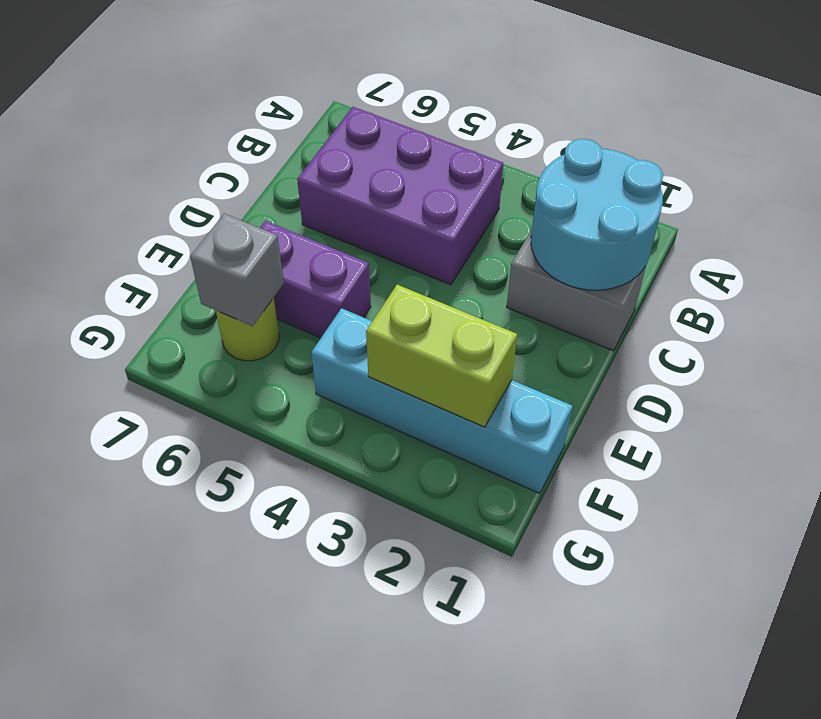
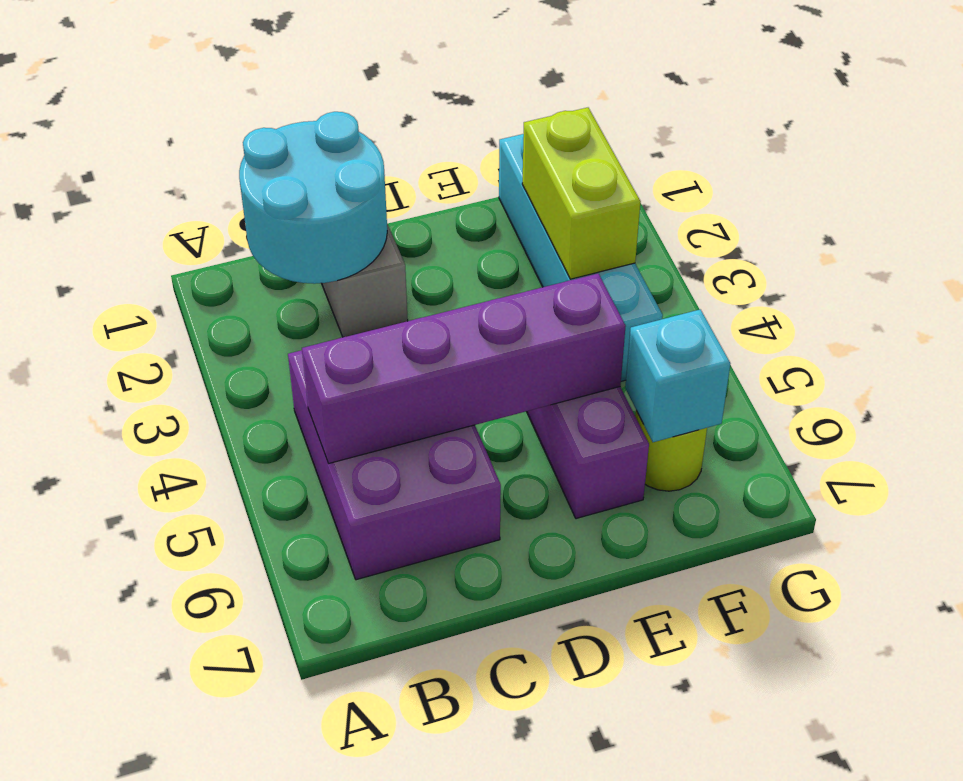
none -> purple 1x4 brick [302,274,626,464]
grey 1x1 brick [190,214,284,326] -> cyan 1x1 brick [625,309,730,442]

